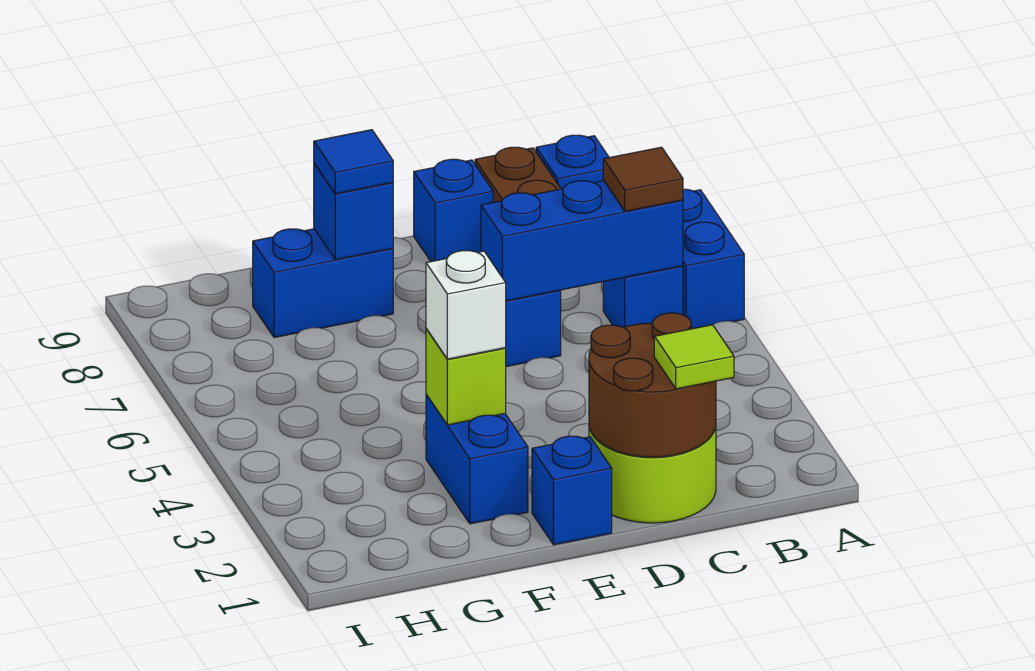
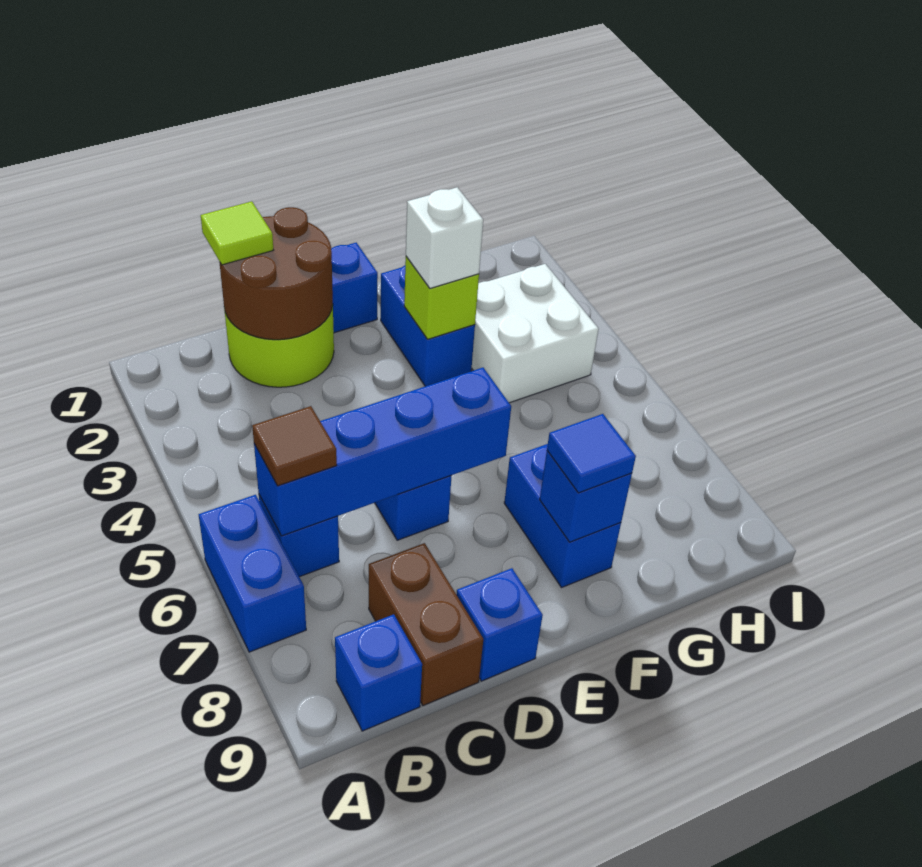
blue 1x3 brick [481,181,683,301] -> blue 1x4 brick [254,368,511,536]
blue 1x2 brick [253,229,393,338] -> blue 1x2 brick turned to [504,444,621,587]
none -> white 2x2 brick [472,264,599,403]

